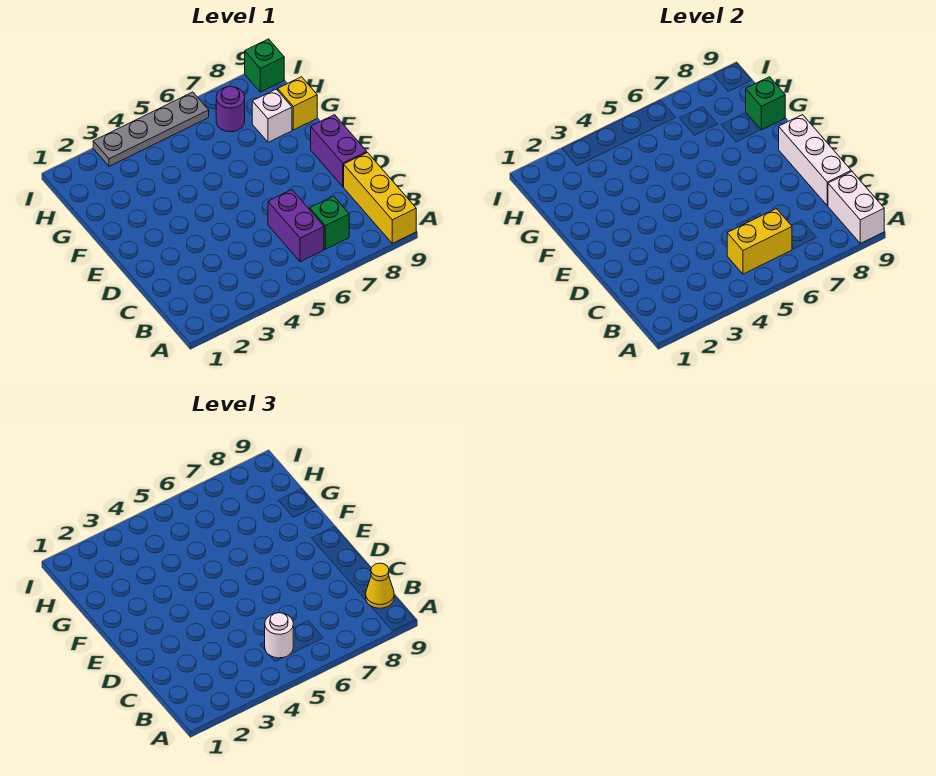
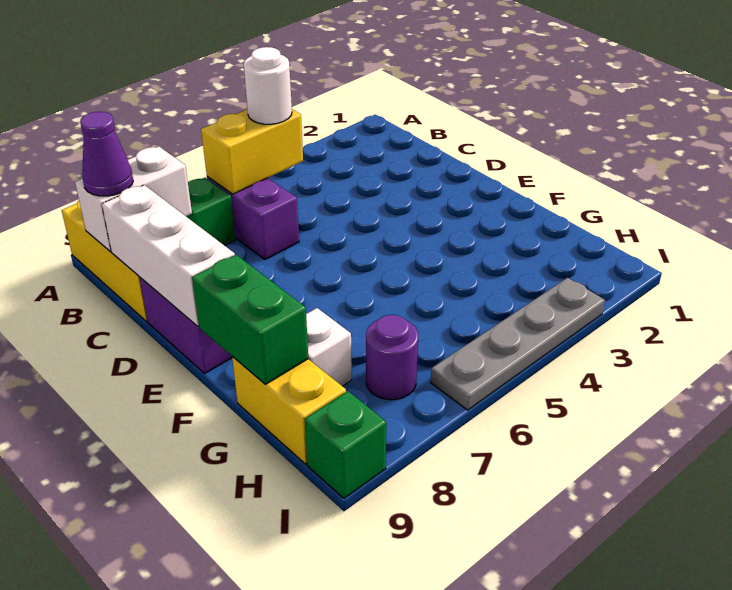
white 1x2 brick [828,171,884,243] -> white 1x2 brick turned to [75,147,192,252]
yellow 1x1 cone [366,563,394,608] -> purple 1x1 cone [80,112,133,196]
yellow 1x1 brick [278,77,317,130] -> yellow 1x2 brick [232,356,346,464]
green 1x1 brick [746,77,785,130] -> green 1x2 brick [192,255,308,384]

